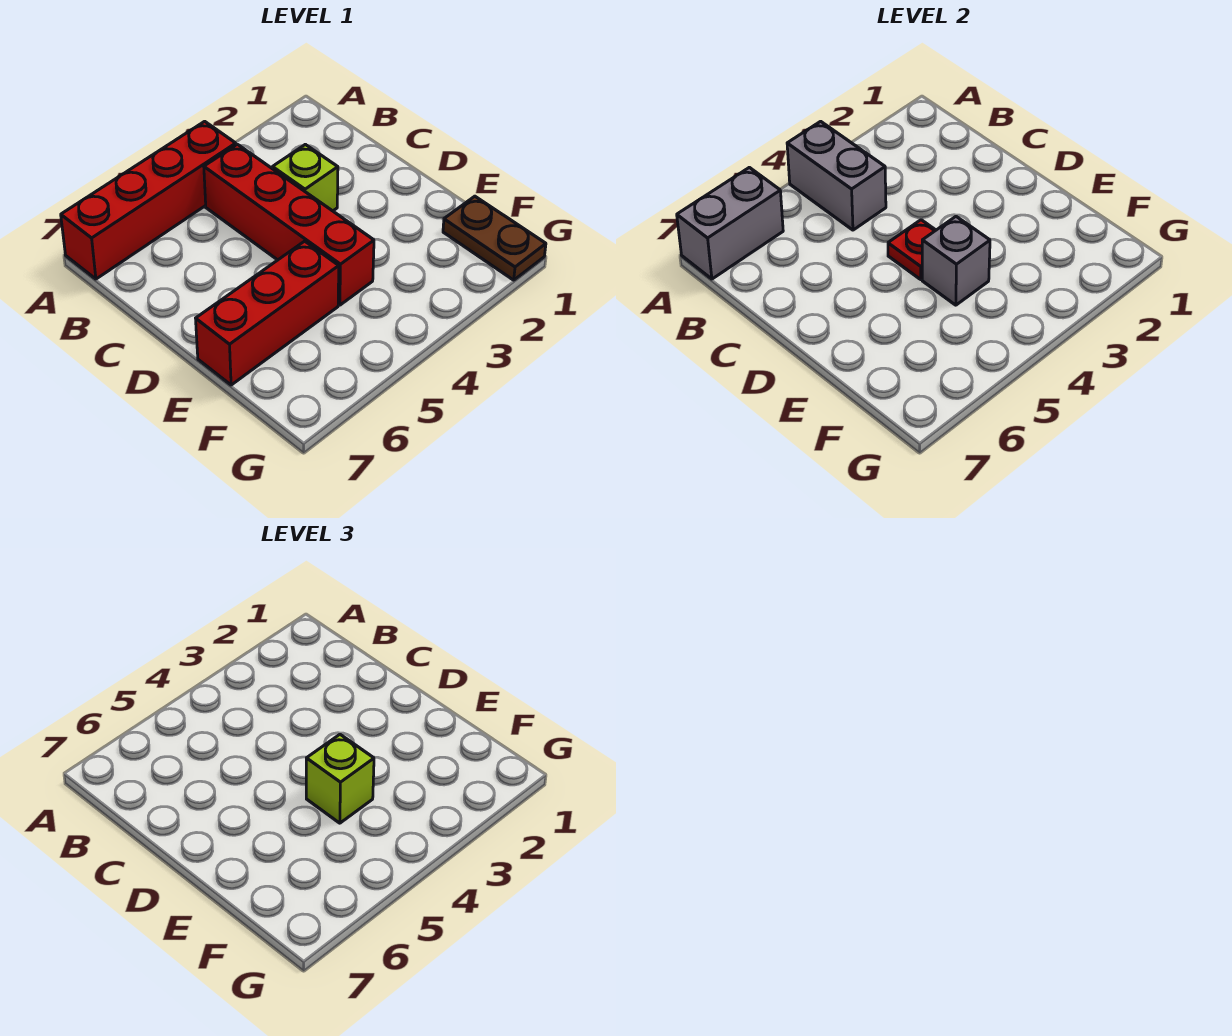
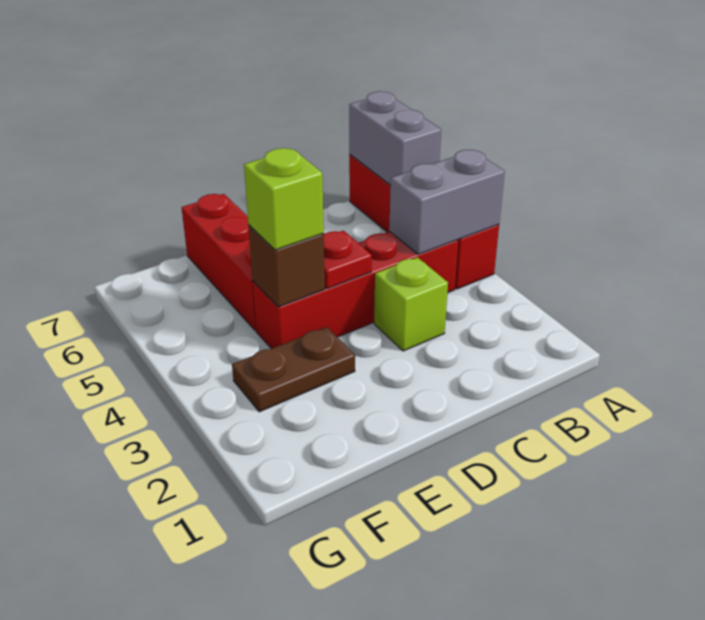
grey 1x1 brick [922,217,990,305] -> brown 1x1 brick [248,225,325,307]
brown 1x2 plate [443,196,546,280] -> brown 1x2 plate moved to [232,327,355,412]

